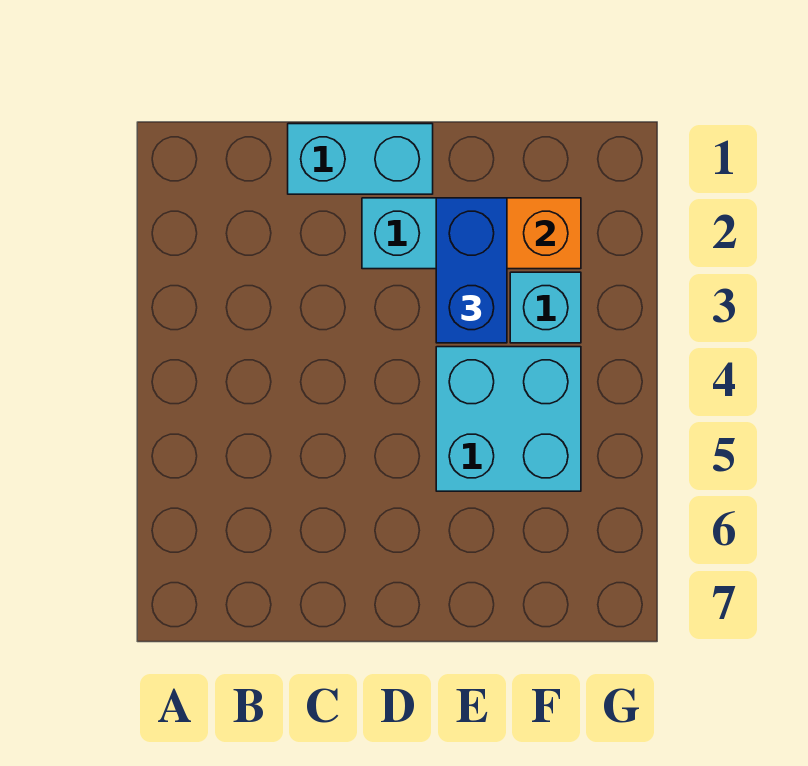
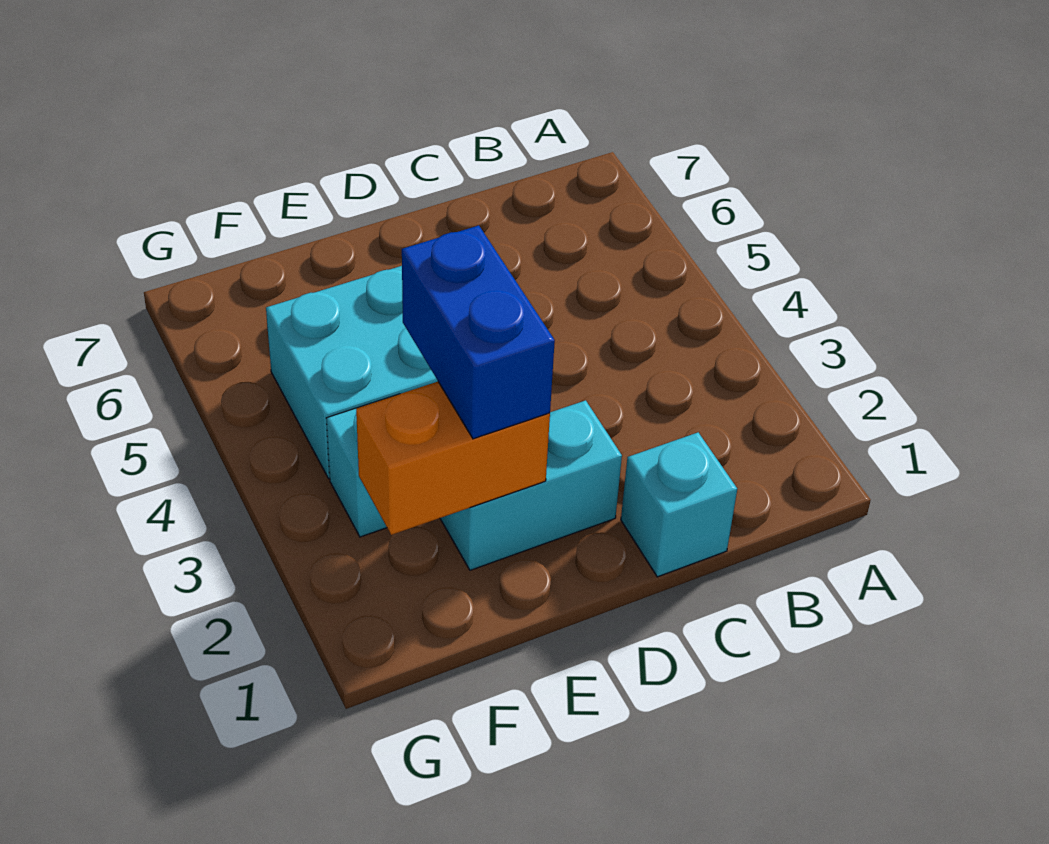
cyan 1x2 brick [288,124,433,194] -> cyan 1x1 brick [621,432,737,577]

